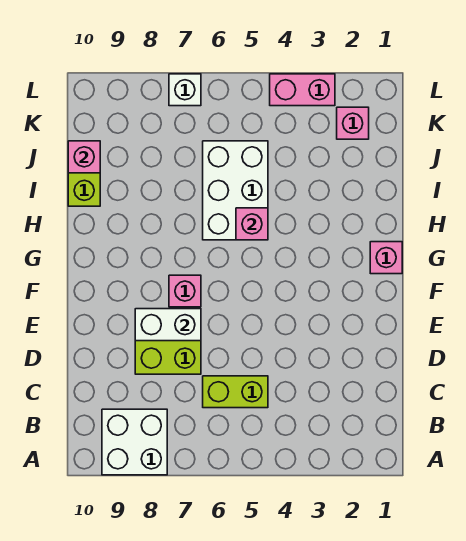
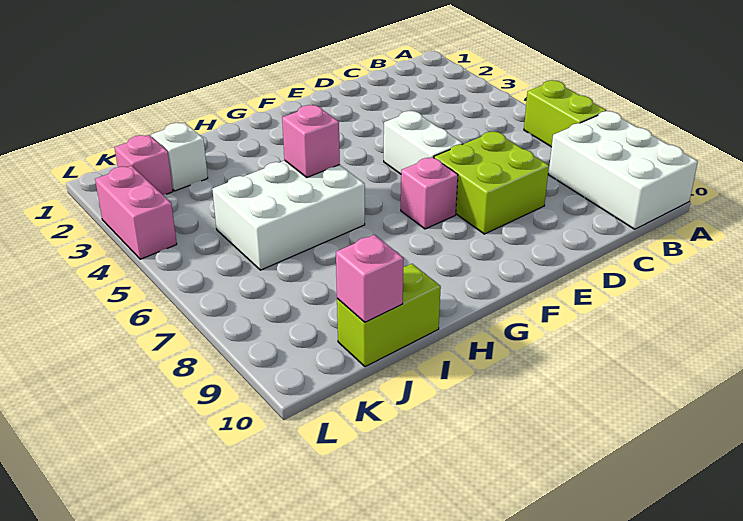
white 2x2 brick [102,409,167,475] -> white 2x3 brick [548,111,698,229]
lime 1x2 brick [203,376,268,408] -> lime 1x2 brick moved to [524,80,607,147]
white 1x2 brick [135,309,201,341] -> white 1x2 brick moved to [384,111,463,174]
pink 1x1 brick [370,242,402,274] -> none
white 1x1 brick [169,74,201,106] -> white 1x1 brick moved to [151,123,208,191]

